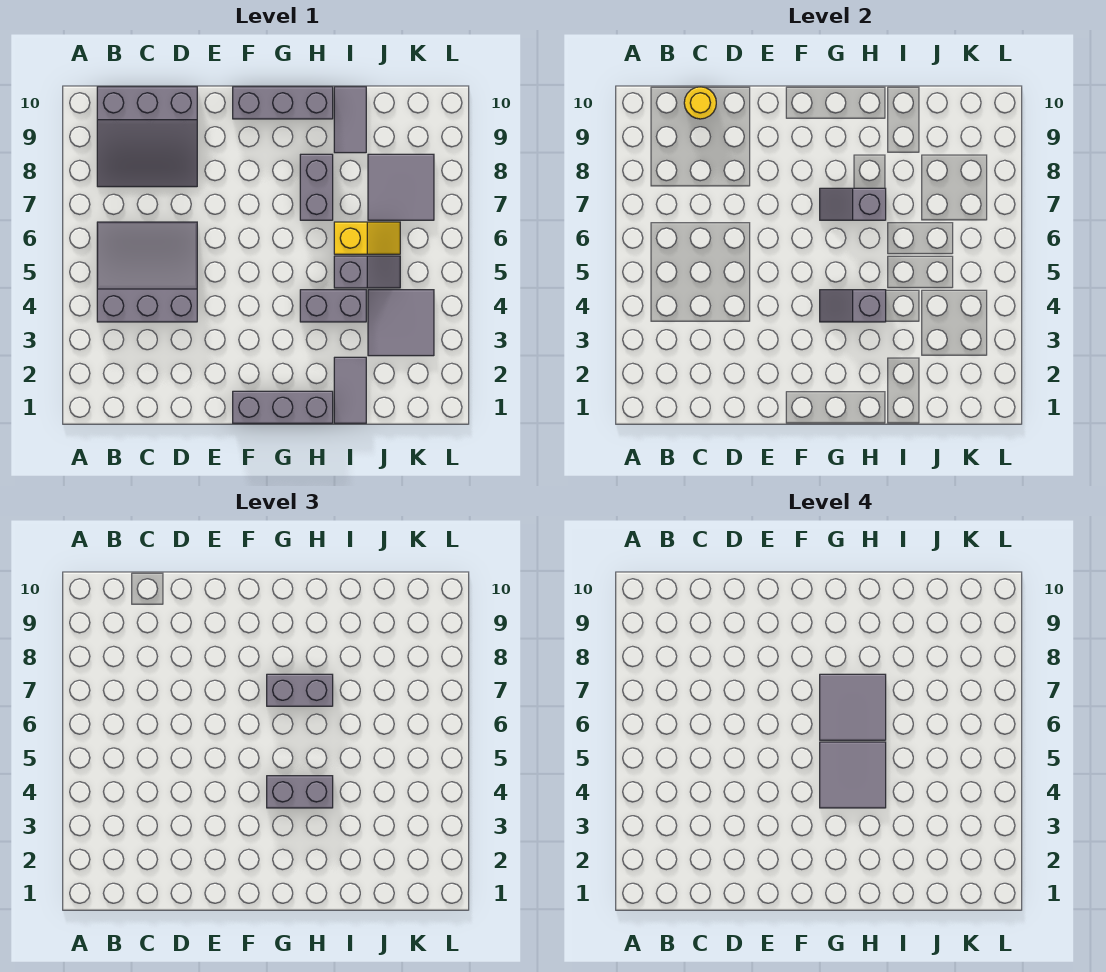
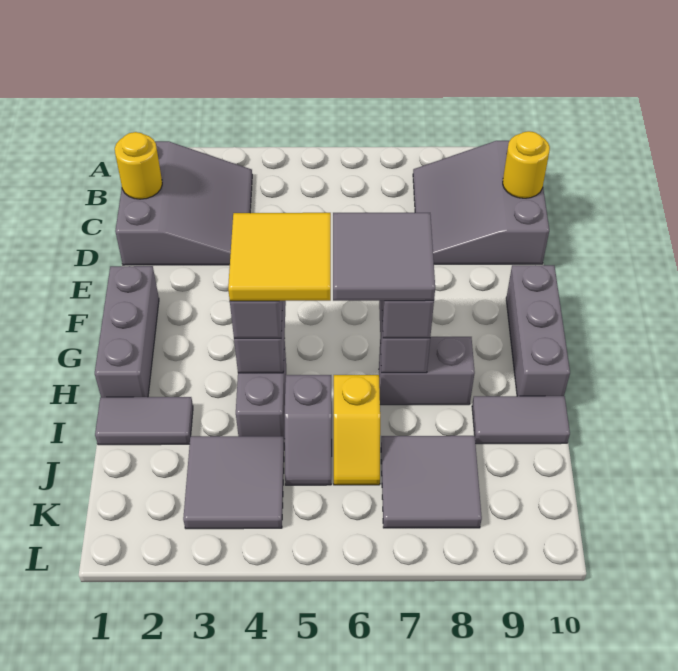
grey 3x3 slope [97,222,197,322] -> grey 3x3 slope moved to [115,141,252,265]
none -> yellow 1x1 round brick [115,132,162,199]
grey 2x2 tile [820,742,886,808] -> yellow 2x2 tile [228,213,331,301]

